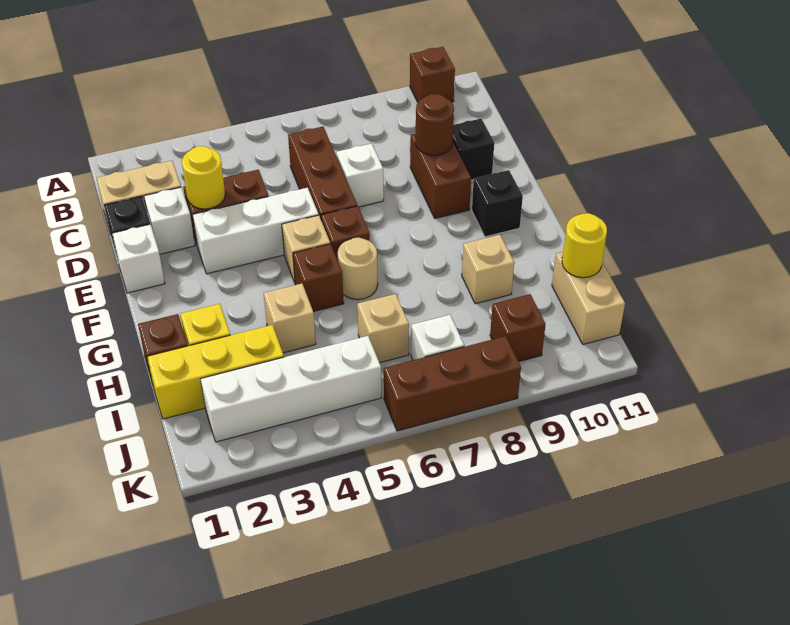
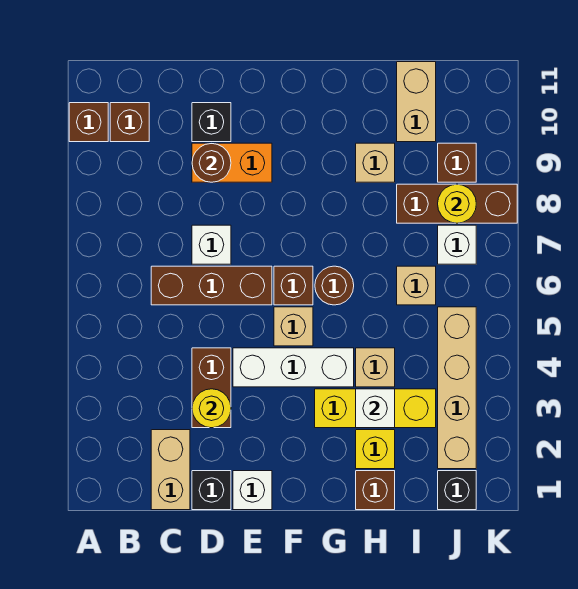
white 1x1 brick [144,187,195,254] -> white 1x1 brick moved to [356,389,395,428]
brown 1x2 brick [410,133,471,218] -> orange 1x2 brick [192,143,272,182]
white 1x3 brick [192,188,319,274] -> white 1x3 brick turned to [233,348,354,387]
black 1x1 brick [472,170,523,237] -> black 1x1 brick moved to [438,471,476,510]
brown 1x1 brick [293,244,344,312] -> brown 1x1 brick moved to [110,103,149,142]
tan 1x1 round brick [338,238,378,300] -> brown 1x1 round brick [315,266,354,305]
yellow 1x3 brick [147,325,284,419] -> yellow 1x3 brick turned to [315,389,436,428]
tan 1x2 brick [552,252,625,344] -> tan 1x2 brick turned to [397,62,436,142]
yellow 1x1 round brick [562,213,607,278] -> yellow 1x1 round brick moved to [438,184,476,223]
white 1x4 brick [201,336,381,442] -> tan 1x4 brick [438,307,476,469]
brown 1x3 brick [384,336,521,431] -> brown 1x3 brick turned to [397,184,517,223]

